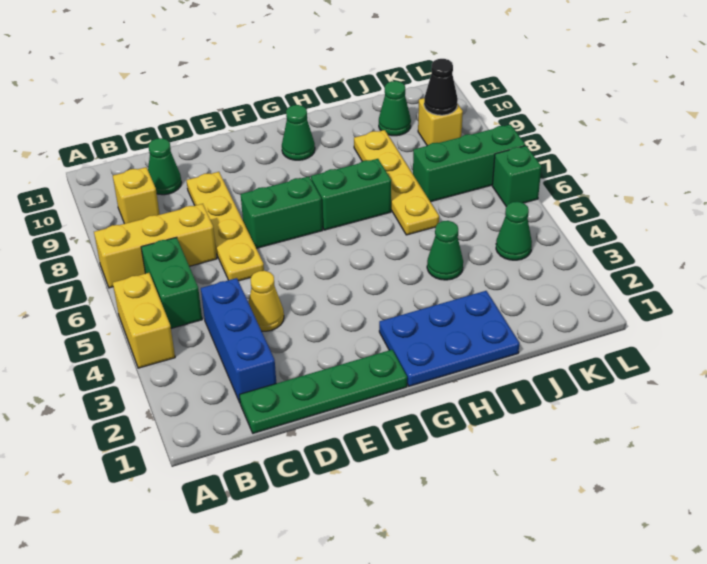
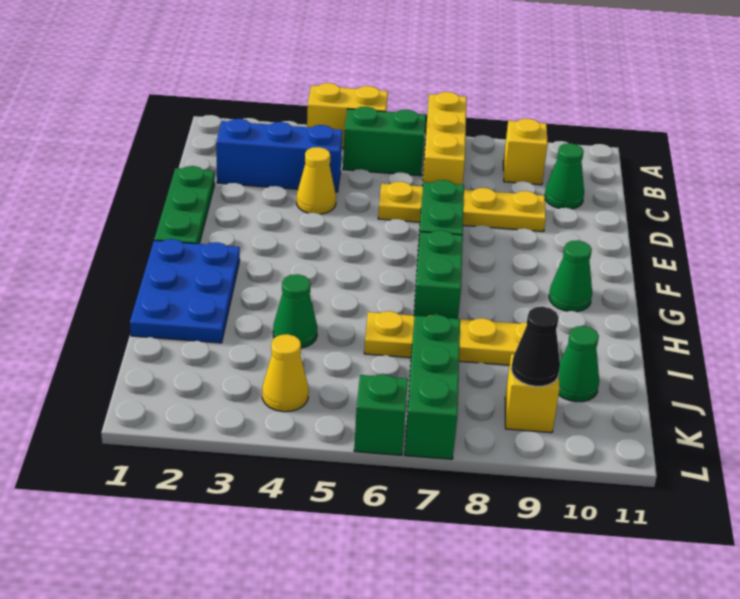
green 1x4 plate [239,350,407,433] -> green 1x3 plate [154,166,215,244]
green 1x1 cone [496,202,532,260] -> yellow 1x1 cone [262,334,309,412]

